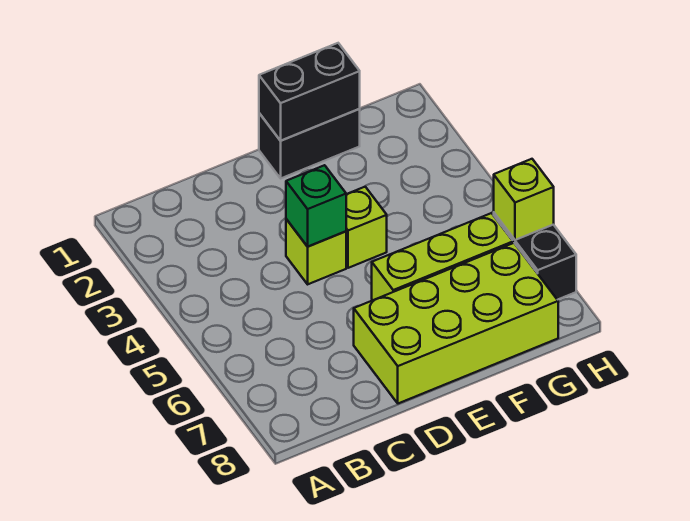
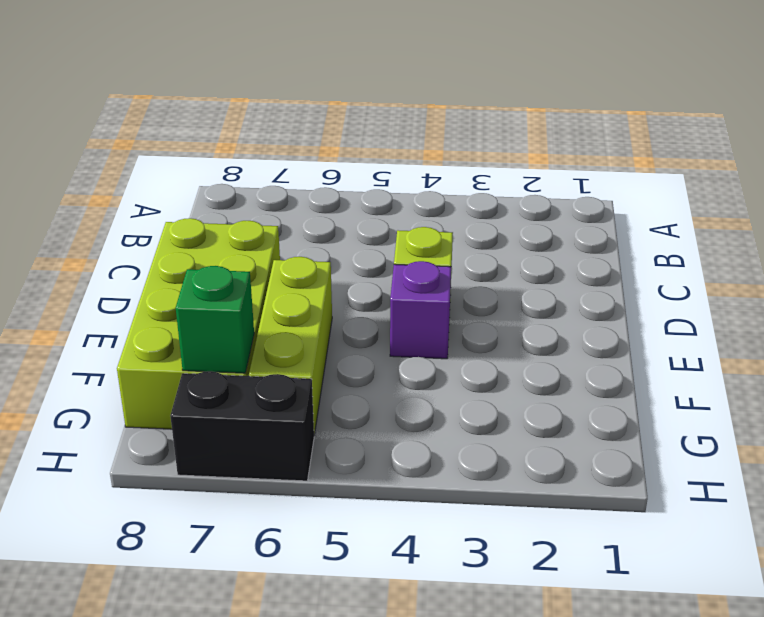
green 1x1 brick [286,165,346,247] -> green 1x1 brick moved to [176,266,254,373]
black 1x2 brick [259,109,360,178] -> none
black 1x2 brick [259,43,360,141] -> none
lime 1x1 brick [346,187,387,268] -> purple 1x1 brick [390,261,451,359]
lime 1x1 brick [494,159,554,240] -> none

